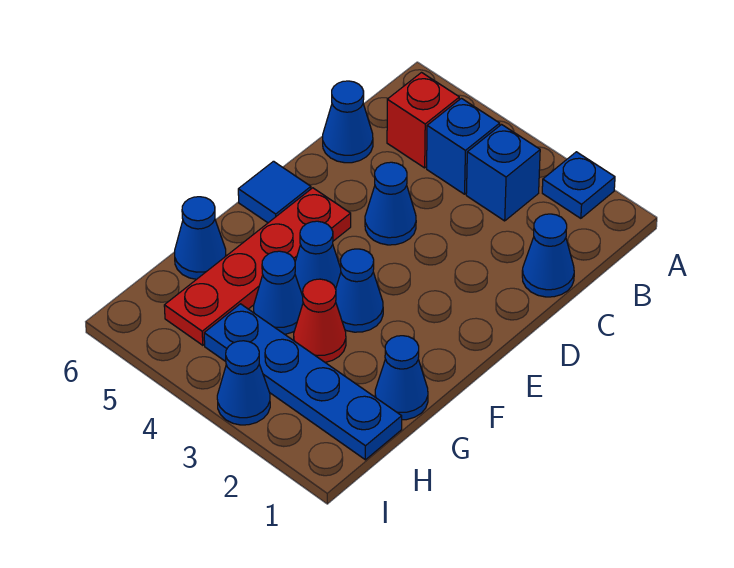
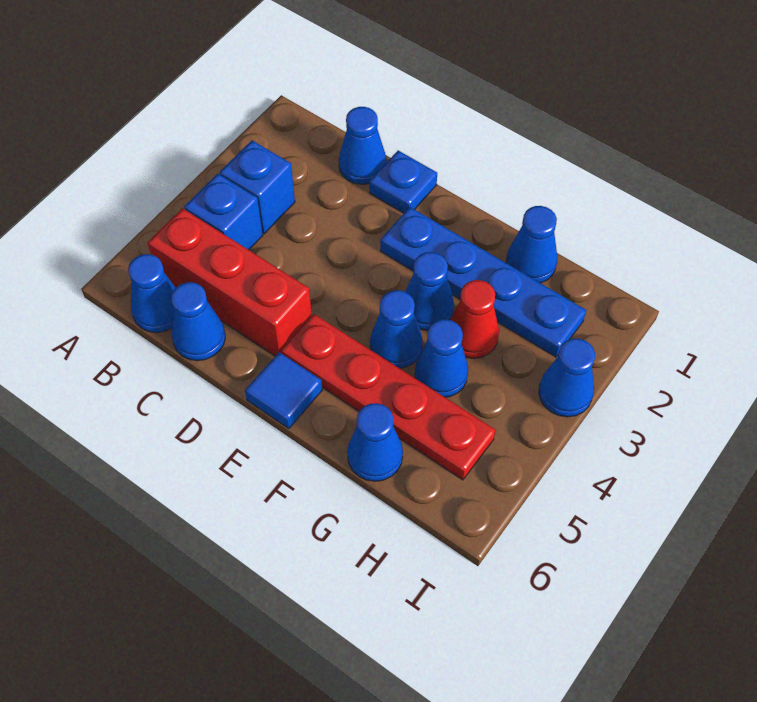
blue 1x1 plate [542,152,615,218] -> blue 1x1 plate moved to [369,151,437,213]
red 1x1 brick [387,73,459,168] -> red 1x3 brick [148,208,312,356]
blue 1x1 cone [365,162,416,245] -> blue 1x1 cone moved to [128,254,176,333]
blue 1x4 plate [204,304,402,460] -> blue 1x4 plate turned to [380,207,586,357]

